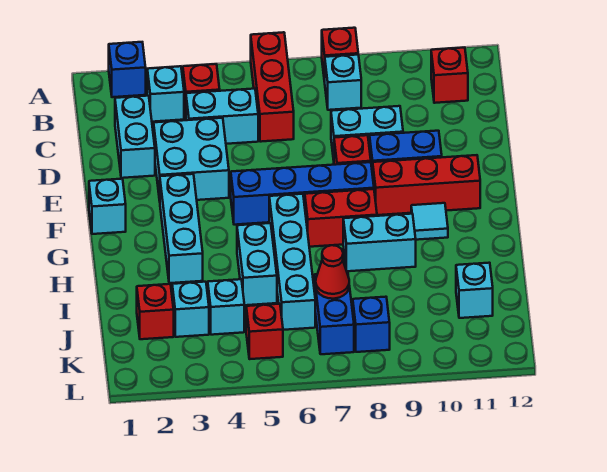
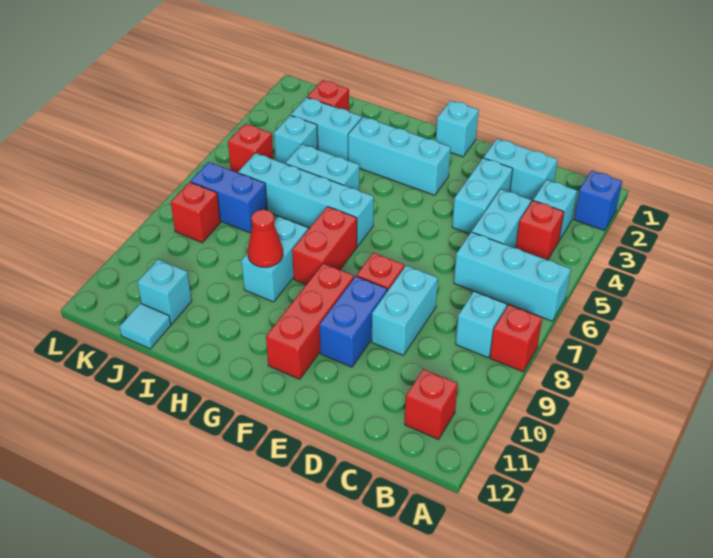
red 1x3 brick [251,32,294,142] -> cyan 1x3 brick [454,232,571,321]
cyan 2x2 brick [154,118,229,201] -> cyan 1x2 brick [452,158,513,234]
blue 1x4 brick [231,162,374,225] -> none
cyan 1x1 tile [411,203,448,240] -> cyan 1x1 tile moved to [119,303,171,349]
cyan 1x1 brick [172,282,209,337] -> cyan 1x2 brick [291,97,362,160]
red 1x1 cone [316,245,349,299] -> red 1x1 cone moved to [248,210,283,267]
blue 1x1 brick [353,297,390,352] -> red 1x1 brick [171,182,220,242]

